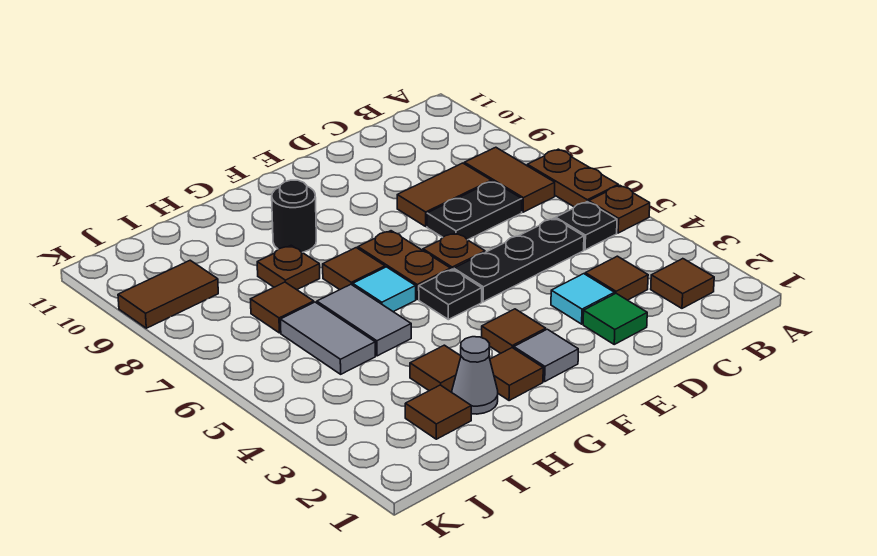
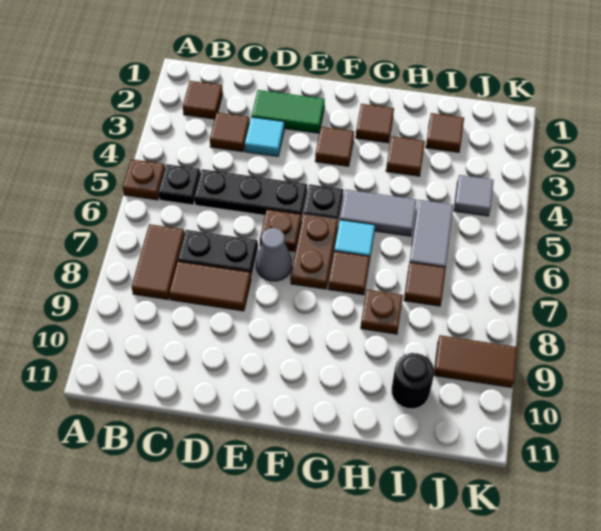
brown 1x2 plate [527,149,618,207] -> none
green 1x1 tile [583,294,647,344] -> green 1x2 tile [251,90,325,133]
grey 1x1 tile [514,329,578,381] -> grey 1x1 tile moved to [454,175,494,216]
black 1x1 round brick [272,180,316,252] -> black 1x1 round brick moved to [392,353,434,409]
grey 1x1 cone [452,337,498,414] -> grey 1x1 cone moved to [256,228,292,281]
grey 1x2 tile [317,285,411,356] -> grey 1x2 tile turned to [340,190,417,236]

